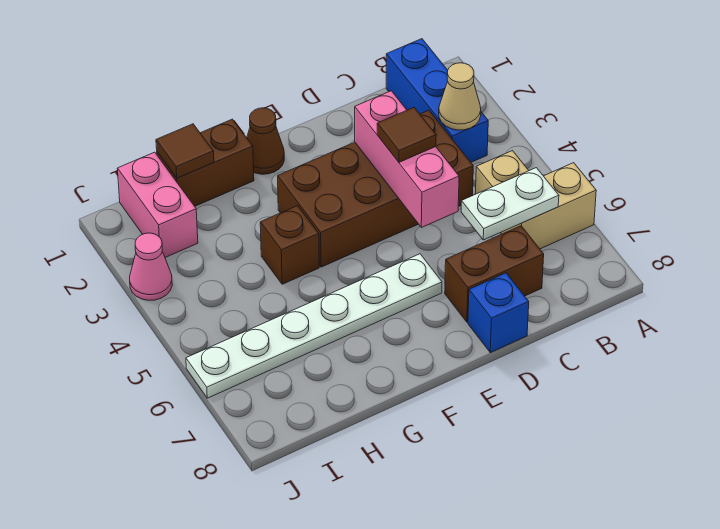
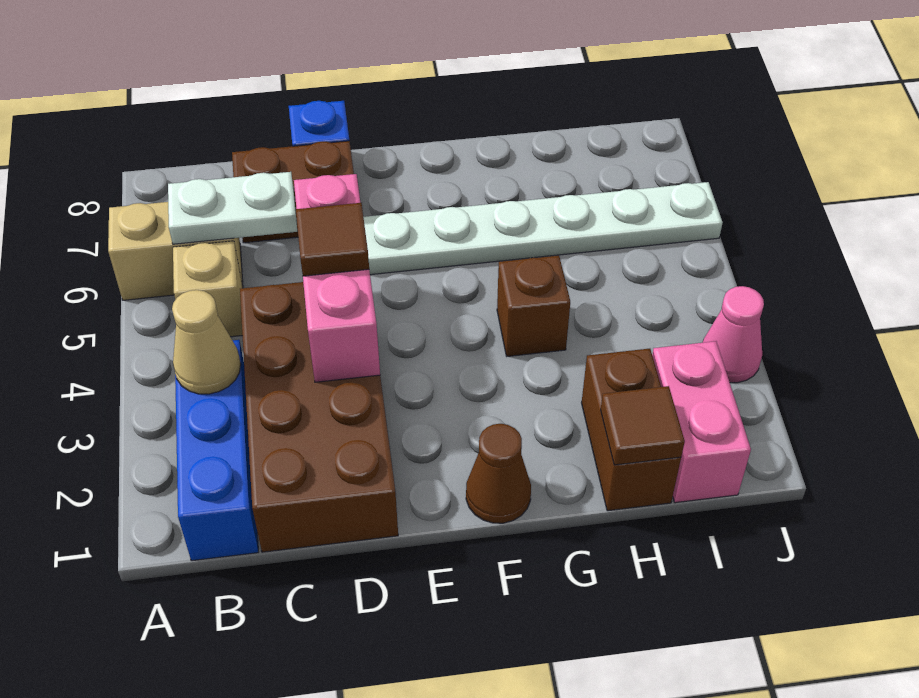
brown 2x4 brick [278,110,473,267] -> brown 2x4 brick turned to [240,282,398,552]
brown 1x2 brick [157,119,254,206] -> brown 1x2 brick turned to [582,349,681,511]

